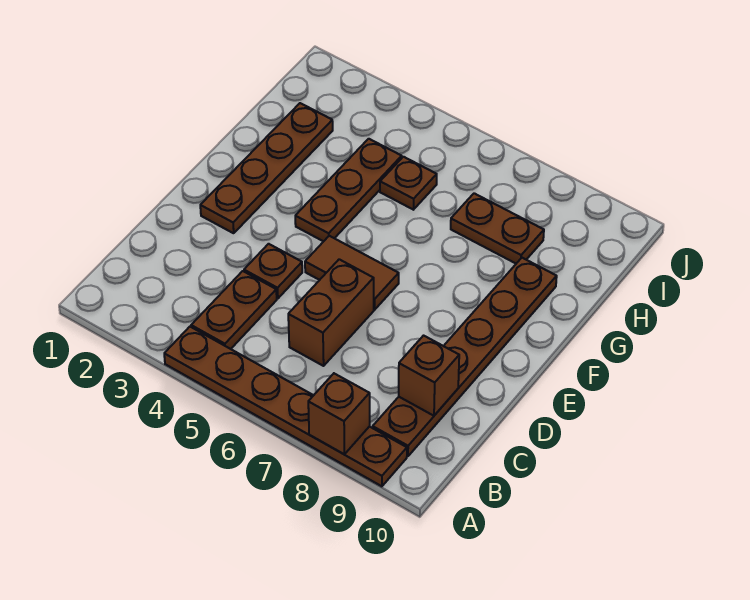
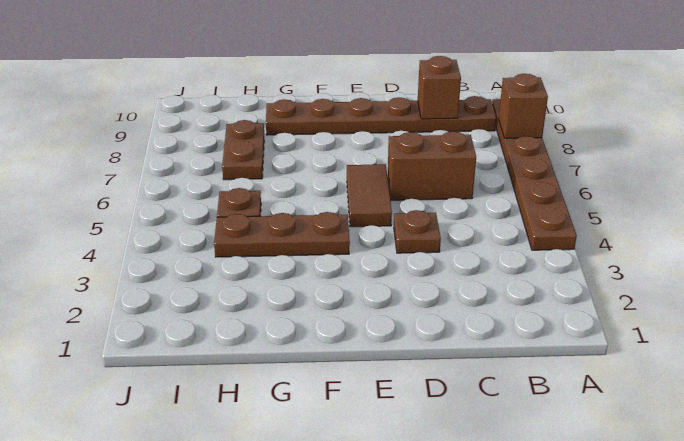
brown 1x2 plate [191,271,277,349] -> none
brown 1x4 plate [200,103,333,233] -> none

